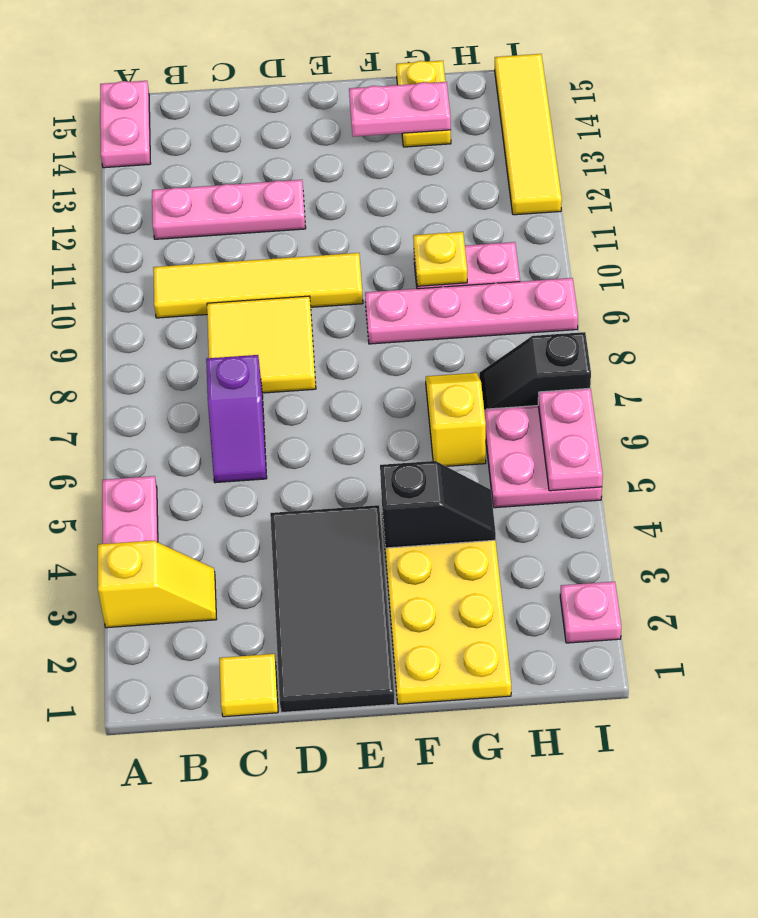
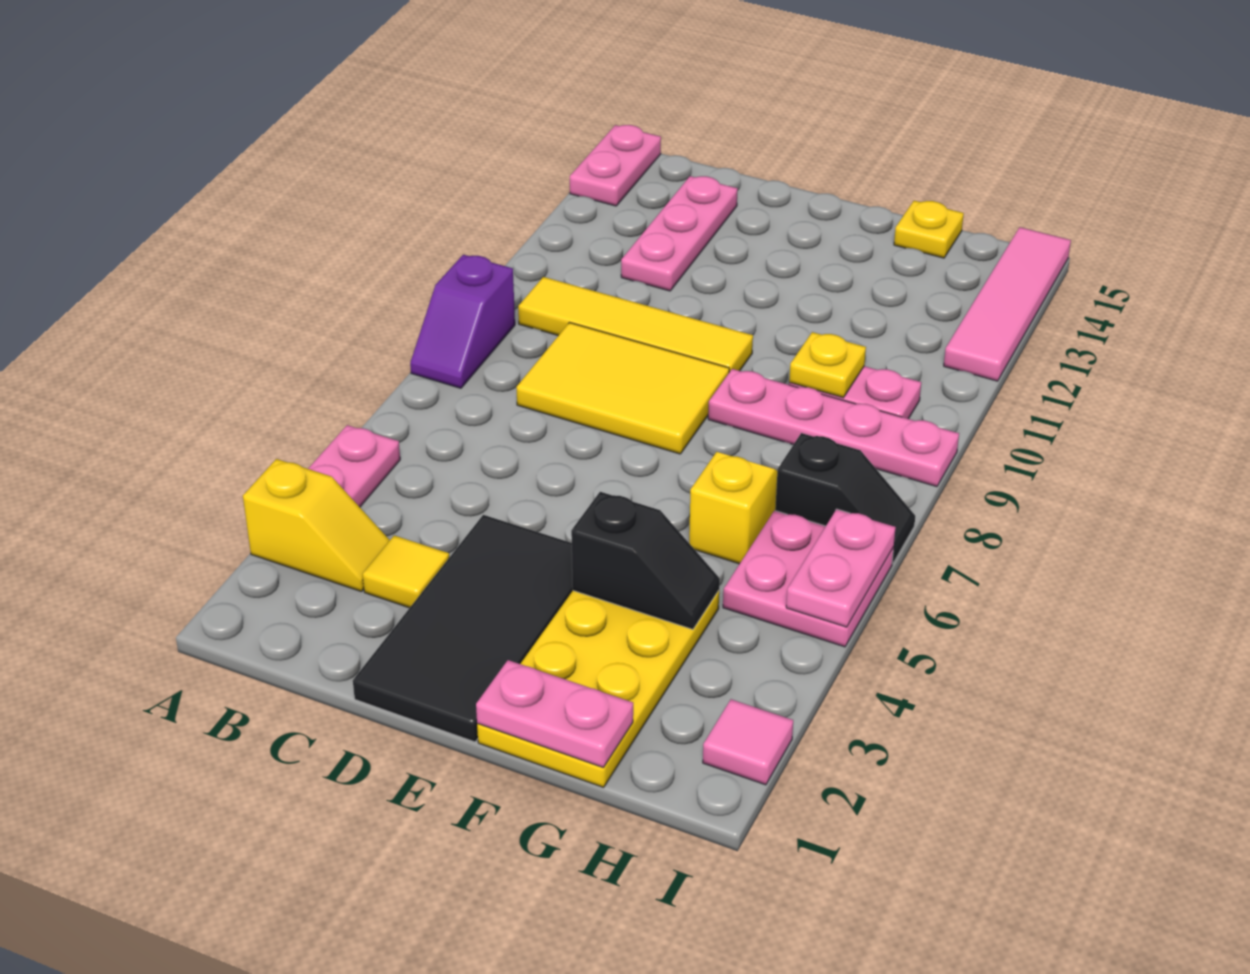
pink 1x3 plate [152,180,306,239] -> pink 1x3 plate turned to [621,176,738,291]
yellow 1x1 tile [219,654,278,717] -> yellow 1x1 tile moved to [363,535,449,608]
purple 1x2 slope [206,355,267,483] -> purple 1x2 slope moved to [410,255,515,388]
yellow 2x2 tile [207,296,316,393] -> yellow 2x3 tile [516,323,729,454]
pink 1x2 plate [349,82,451,137] -> pink 1x2 plate moved to [476,660,633,768]
yellow 1x2 plate [396,61,451,147] -> yellow 1x1 plate [894,201,964,258]
black 1x2 slope [479,332,591,409] -> black 1x2 slope turned to [775,433,915,564]
pink 1x1 plate [560,582,621,643] -> pink 1x1 tile [703,699,793,785]
yellow 1x4 tile [495,54,562,215] -> pink 1x4 tile [944,227,1071,381]

